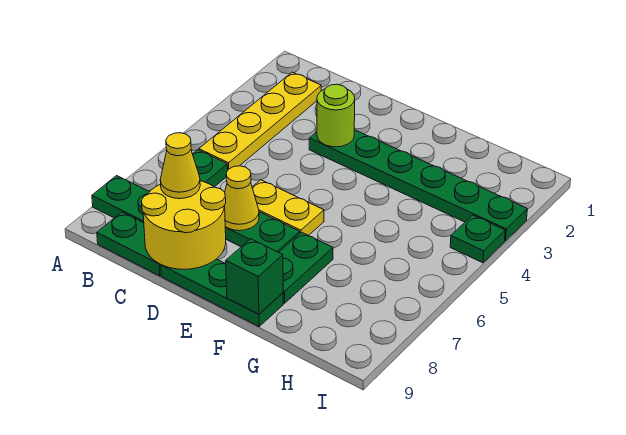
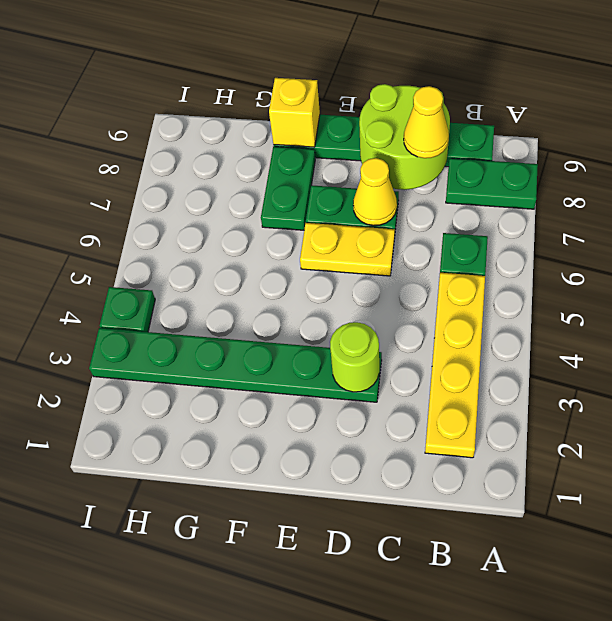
yellow 2x2 round brick [141,181,226,269] -> lime 2x2 round brick [359,84,450,190]
green 1x1 brick [226,239,283,314] -> yellow 1x1 brick [269,78,320,147]

